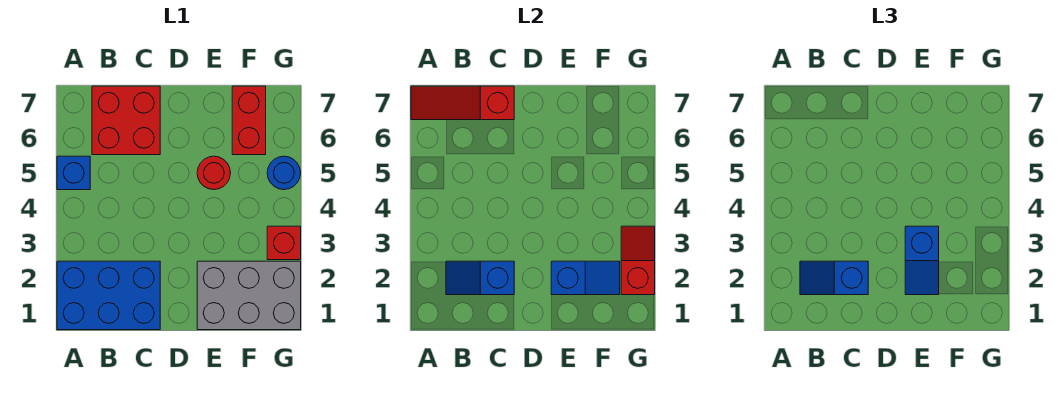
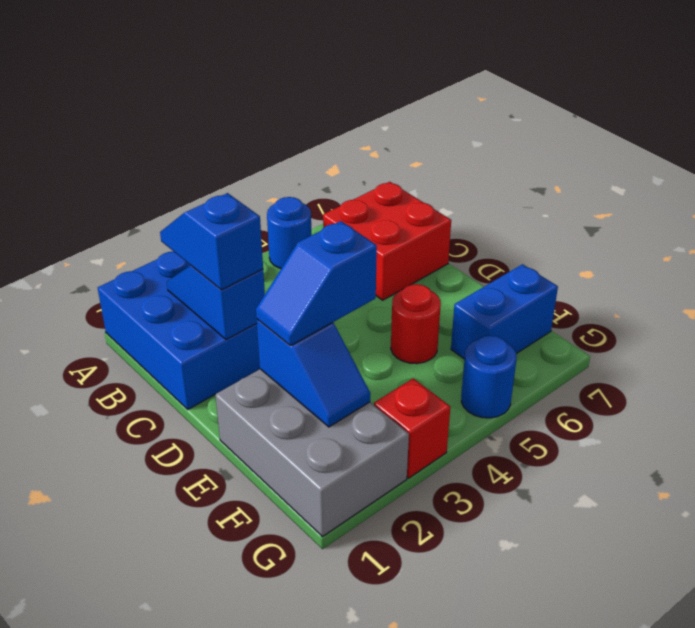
blue 1x1 brick [57,156,90,190] -> blue 1x1 round brick [267,197,312,268]
red 1x3 slope [411,86,514,120] -> none
red 1x2 brick [232,86,266,155] -> blue 1x2 brick [451,264,558,359]
red 1x2 slope [621,226,655,295] -> none

